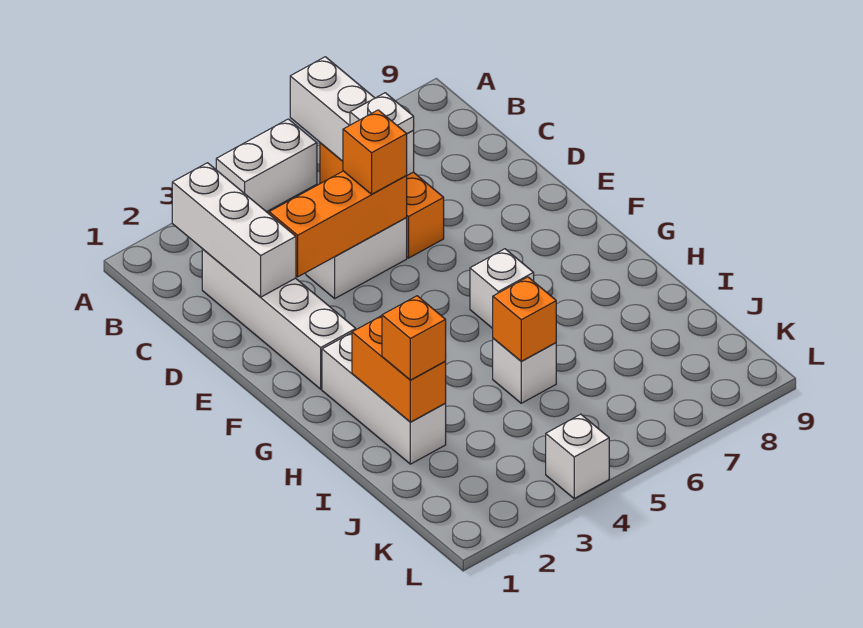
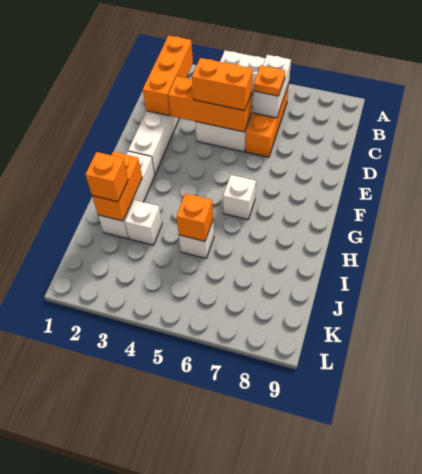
white 1x3 brick [290,57,414,175] -> white 1x2 brick [253,55,291,118]
white 1x3 brick [172,163,296,297] -> orange 1x3 brick [143,36,193,116]
white 1x1 plate [350,93,414,134] -> orange 1x1 plate [253,65,285,96]
orange 1x1 brick [343,110,407,194] -> orange 1x2 brick [192,58,252,111]
white 1x1 brick [546,414,609,498] -> white 1x1 brick moved to [125,200,162,245]

